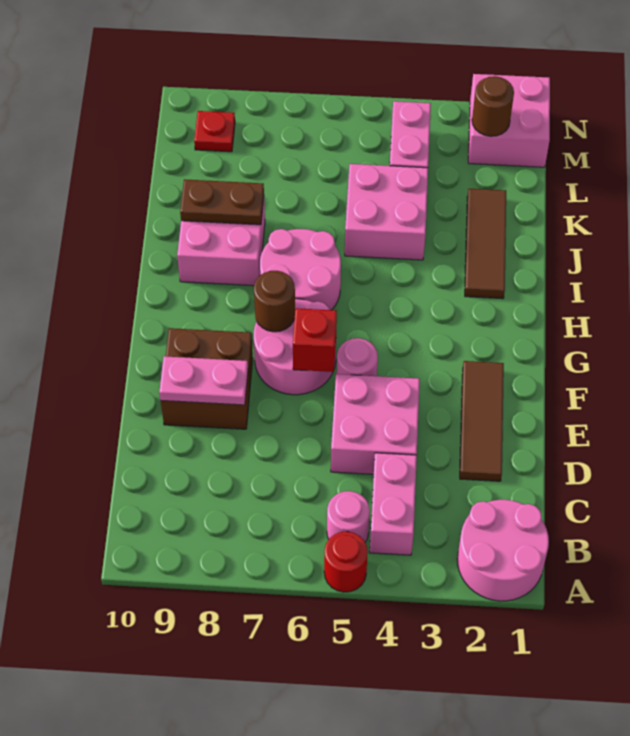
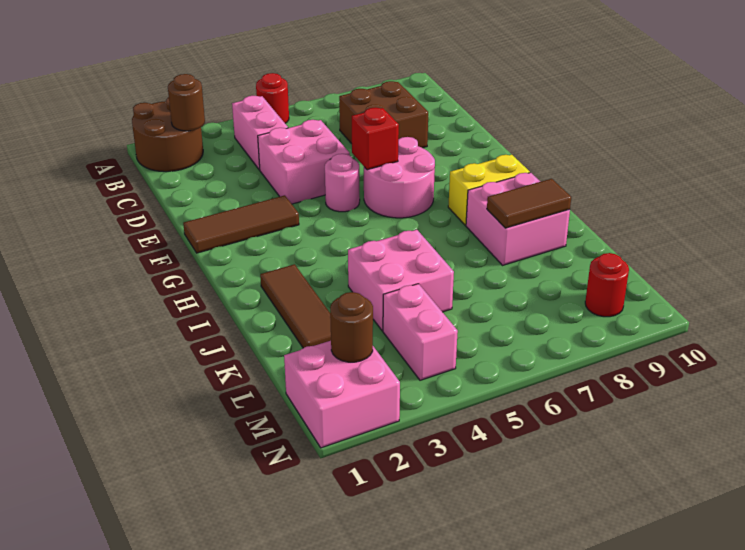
pink 2x2 round brick [457,500,549,601] -> brown 2x2 round brick [132,97,203,172]
pink 1x1 round brick [327,491,370,542] -> none
brown 1x3 tile [460,361,504,481] -> brown 1x3 tile turned to [183,195,299,253]
brown 2x2 brick [161,328,253,429] -> brown 2x2 brick moved to [339,81,428,148]
pink 1x2 plate [159,356,248,405] -> none
brown 1x1 round brick [254,271,295,332] -> brown 1x1 round brick moved to [168,74,205,131]
pink 2x2 round brick [260,229,341,310] -> none
none -> yellow 1x2 brick [448,155,530,225]
brown 1x2 plate [180,179,264,225] -> brown 1x2 tile [487,179,571,228]
red 1x1 plate [194,111,235,152] -> red 1x1 round brick [585,253,629,317]

